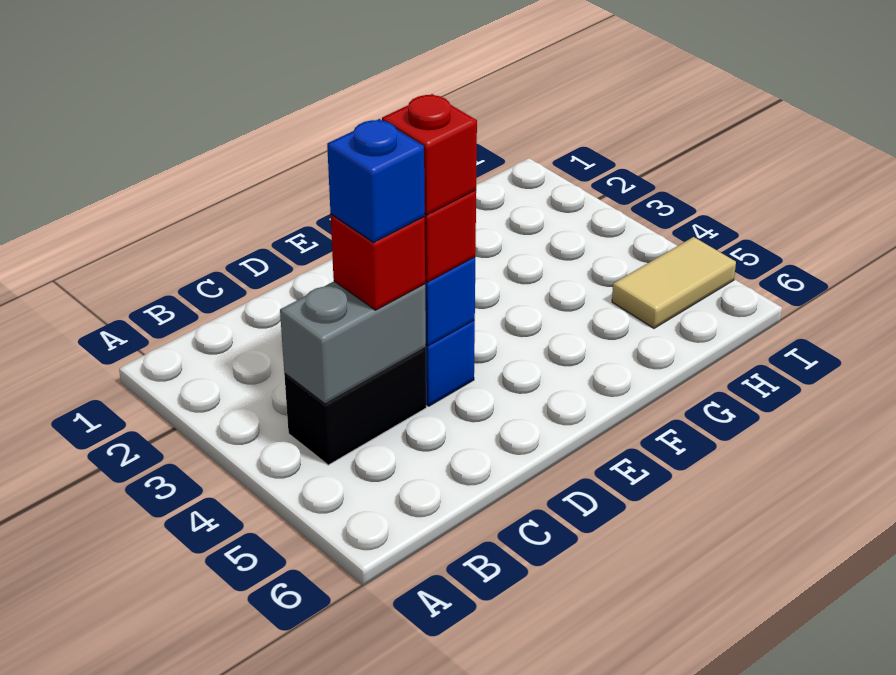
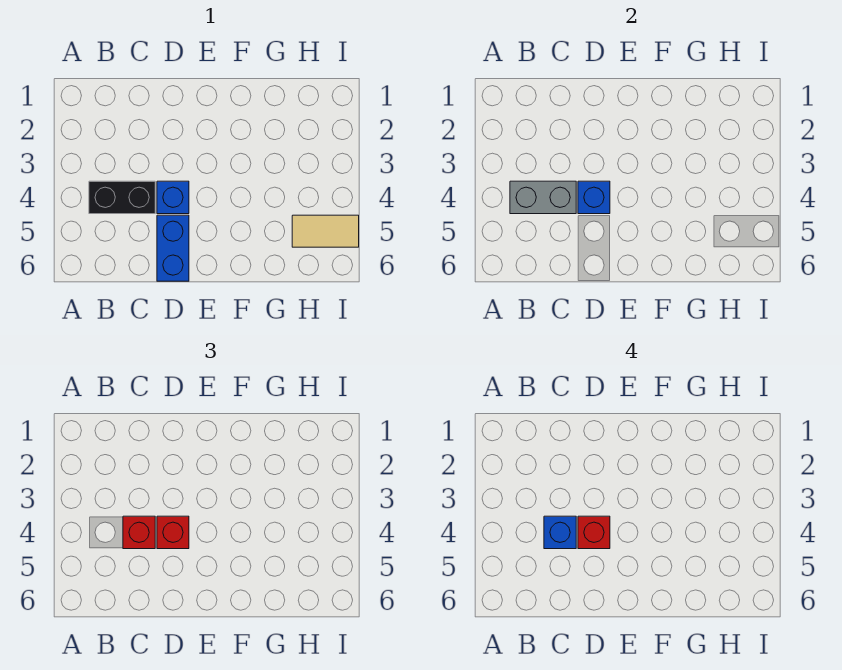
none -> blue 1x2 brick [157,215,189,281]

